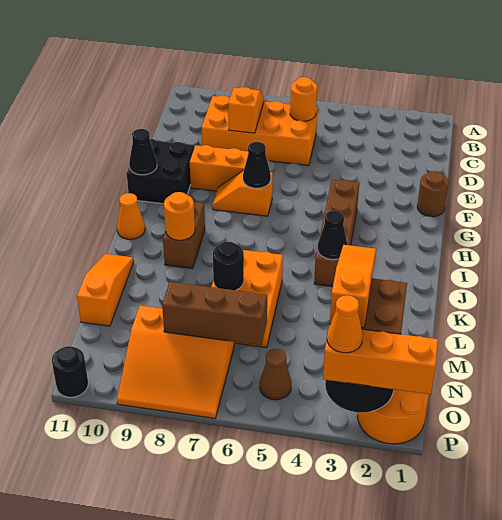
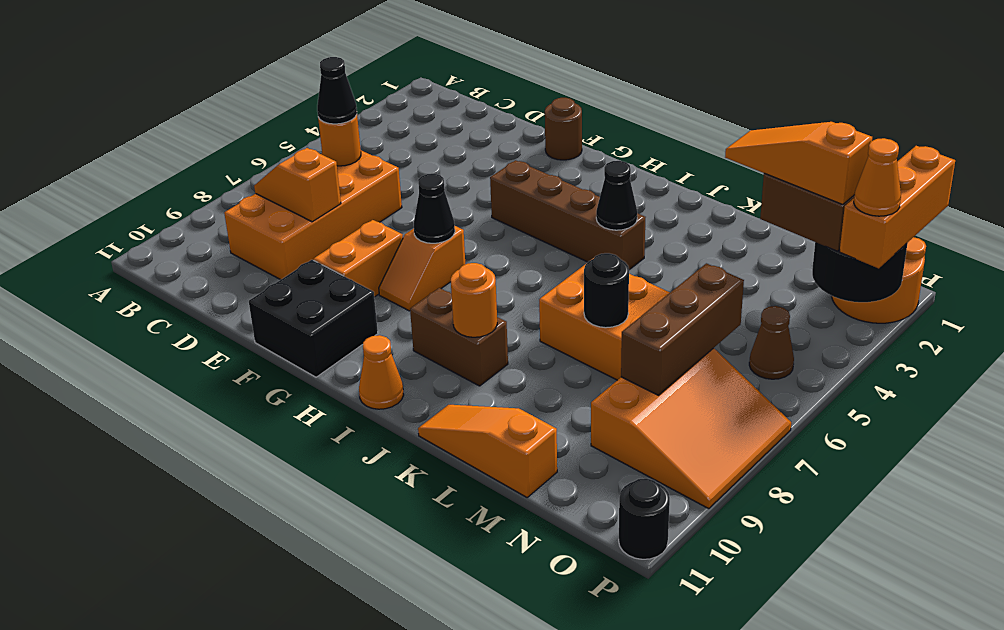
black 1x1 cone [129,129,157,175] -> black 1x1 cone moved to [317,57,357,124]

